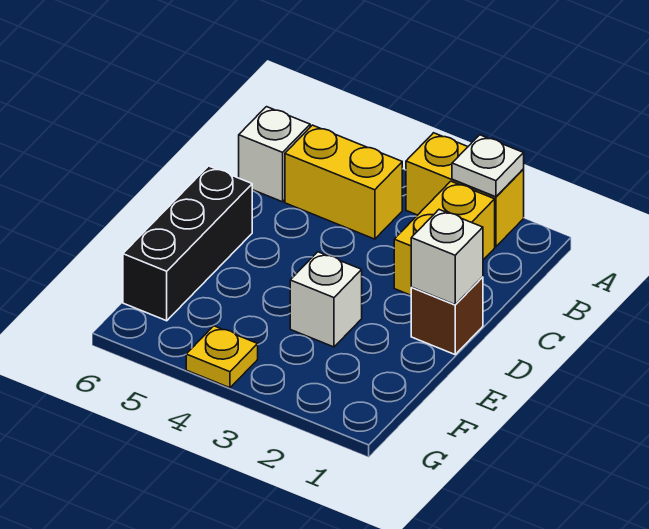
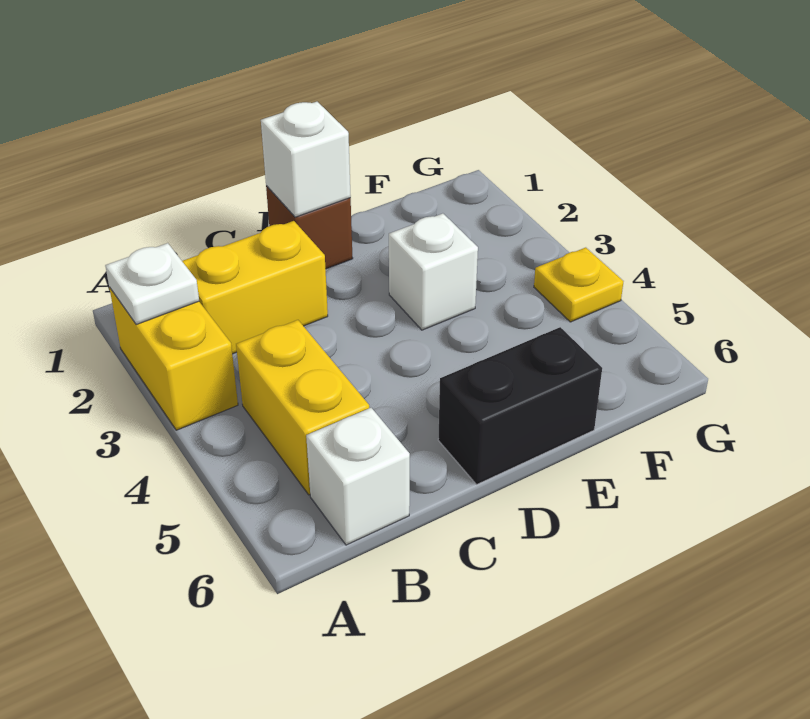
black 1x3 brick [123,166,252,321] -> black 1x2 brick [438,327,602,484]

